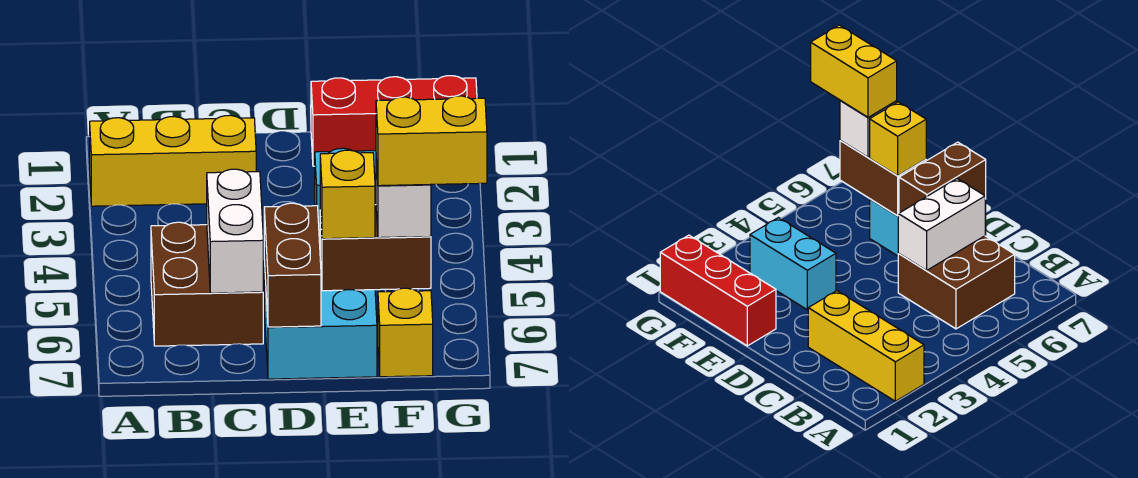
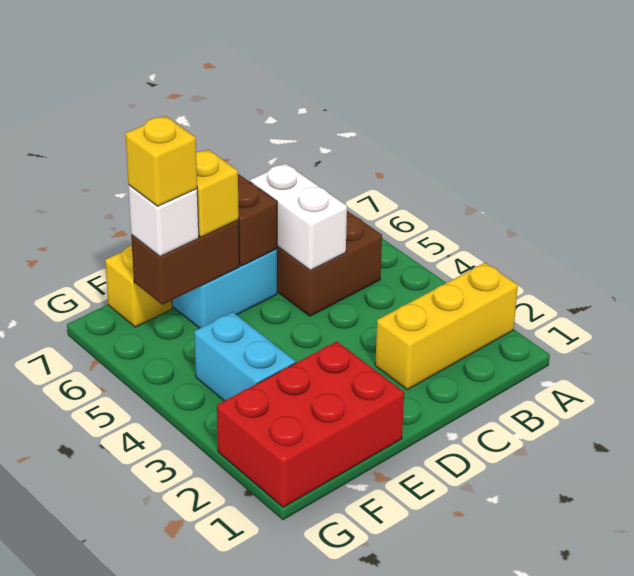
red 1x3 brick [311,76,477,166] -> red 2x3 brick [217,341,404,507]
cyan 1x2 brick [750,218,836,310] -> cyan 1x2 brick turned to [194,312,296,401]
yellow 1x2 brick [376,96,487,186] -> yellow 1x1 brick [125,116,197,206]

